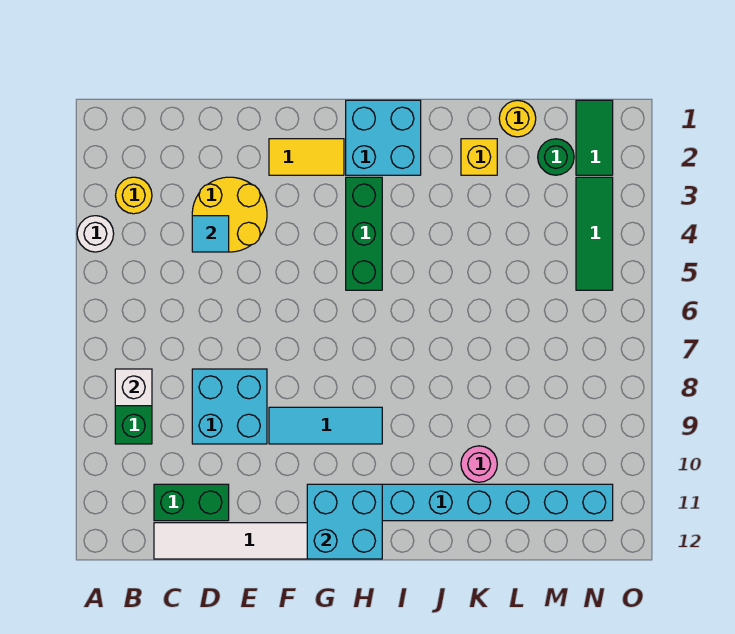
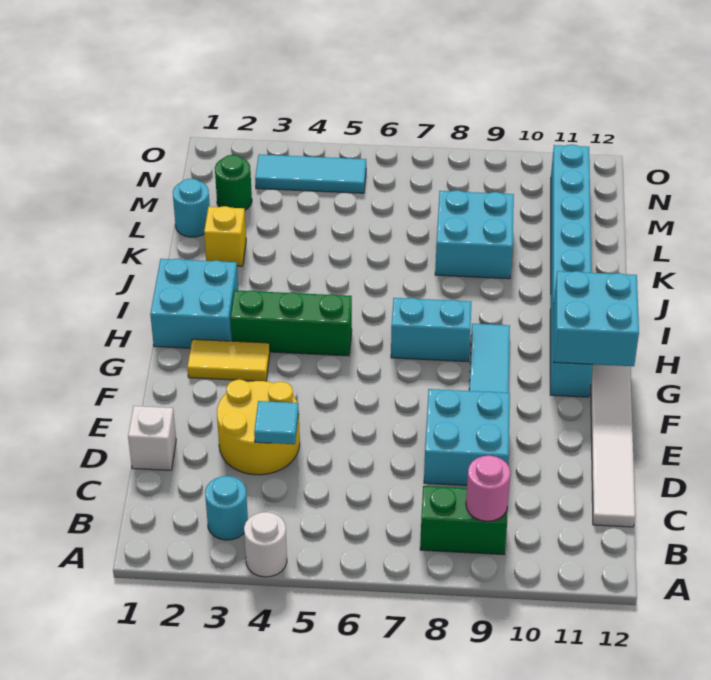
yellow 1x1 round brick [116,177,152,214] -> cyan 1x1 round brick [205,476,248,540]
white 1x1 brick [115,369,152,406] -> white 1x1 brick moved to [128,406,176,470]
green 1x2 brick [154,484,229,521] -> none
yellow 1x2 tile [269,139,344,175] -> yellow 1x2 tile turned to [187,339,270,381]
none -> cyan 1x2 brick [391,298,471,362]
none -> cyan 2x2 brick [435,190,514,279]
pink 1x1 round brick [461,446,497,482] -> pink 1x1 round brick moved to [466,456,510,521]
yellow 1x1 round brick [499,100,536,137] -> cyan 1x1 round brick [173,178,210,237]
green 1x2 tile [576,100,613,175] -> none
green 1x3 tile [576,177,613,290] -> cyan 1x3 tile [255,154,366,193]

